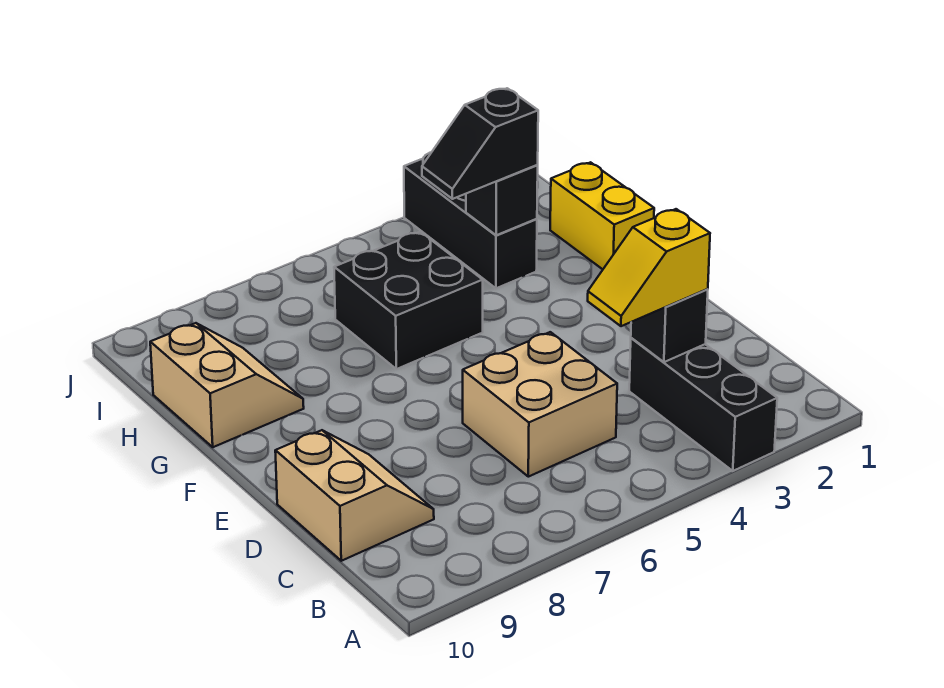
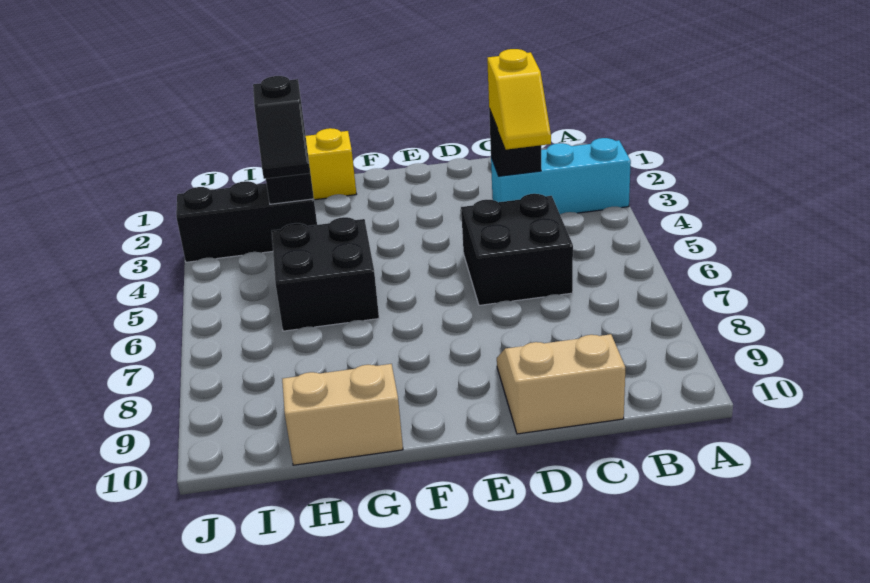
black 1x3 brick [629,338,777,471] -> cyan 1x3 brick [491,138,631,214]
tan 2x2 brick [463,332,617,477] -> black 2x2 brick [461,194,573,305]

